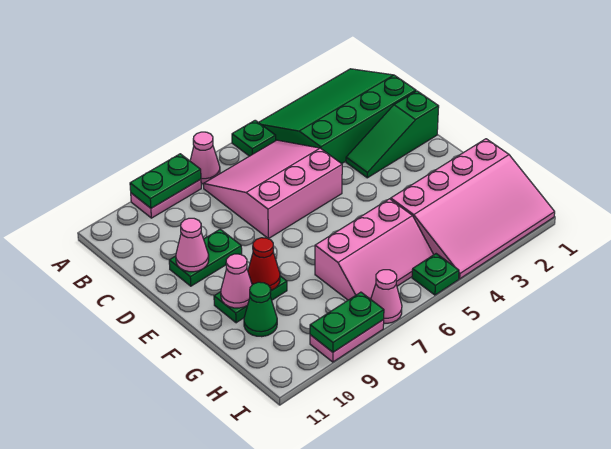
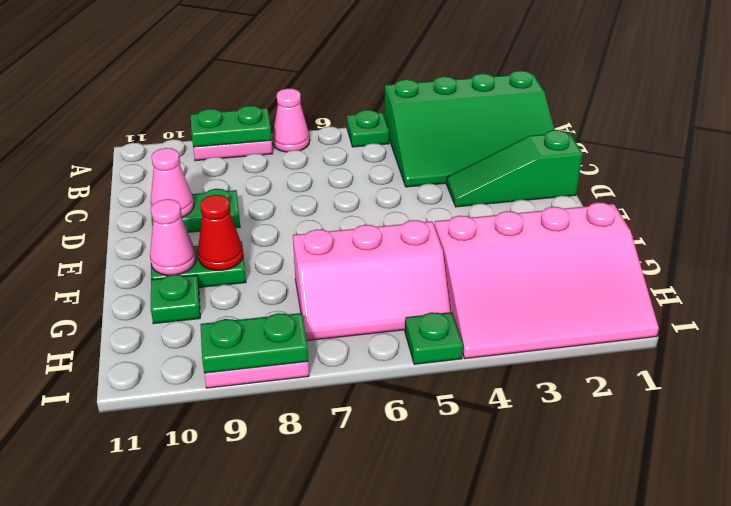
green 3x4 slope [259,69,416,164] -> green 3x4 slope turned to [384,70,554,187]
pink 3x3 slope [203,140,342,239] -> none
green 1x1 cone [244,282,277,337] -> green 1x1 plate [151,275,200,324]
pink 1x1 cone [371,270,402,323] -> none

